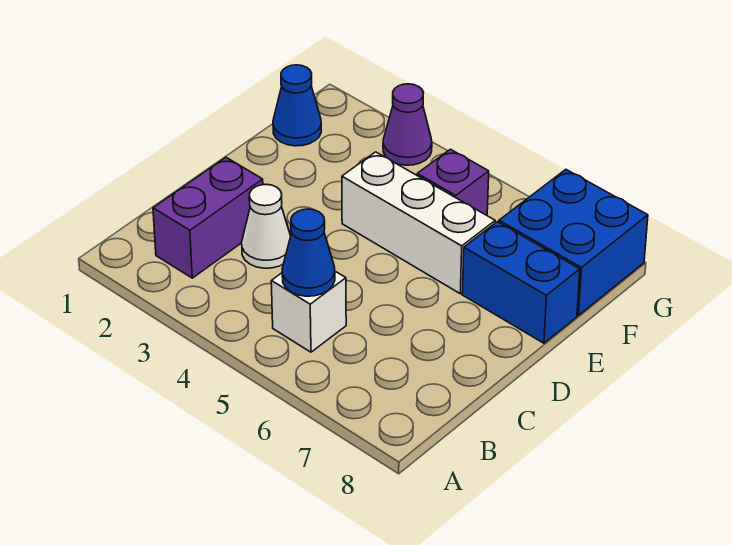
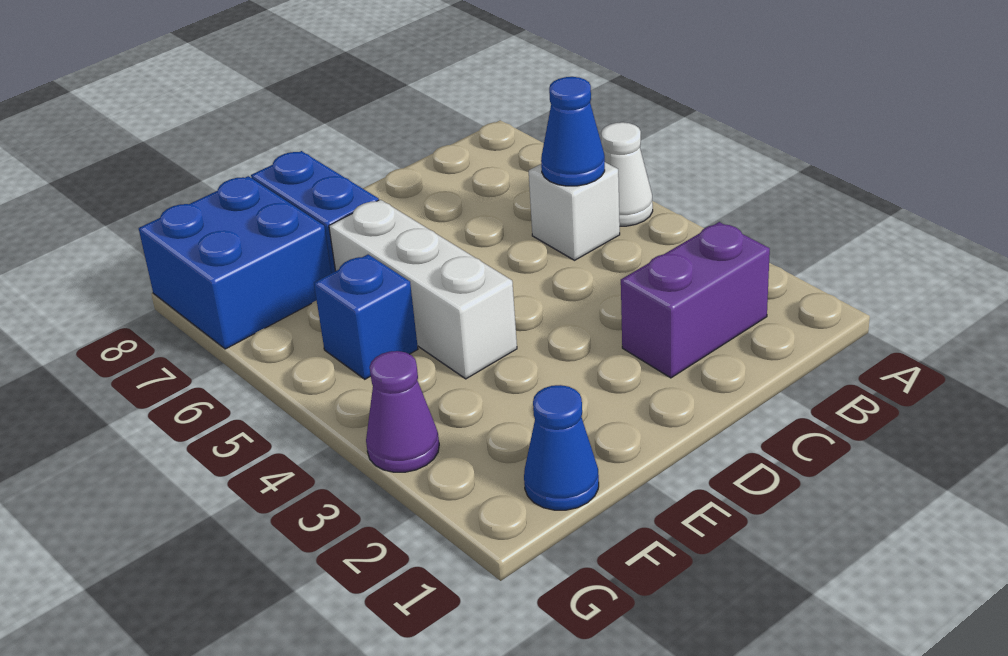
white 1x1 cone [242,184,291,268] -> white 1x1 cone moved to [601,122,653,226]
purple 1x1 brick [417,149,489,215] -> blue 1x1 brick [314,254,418,379]

